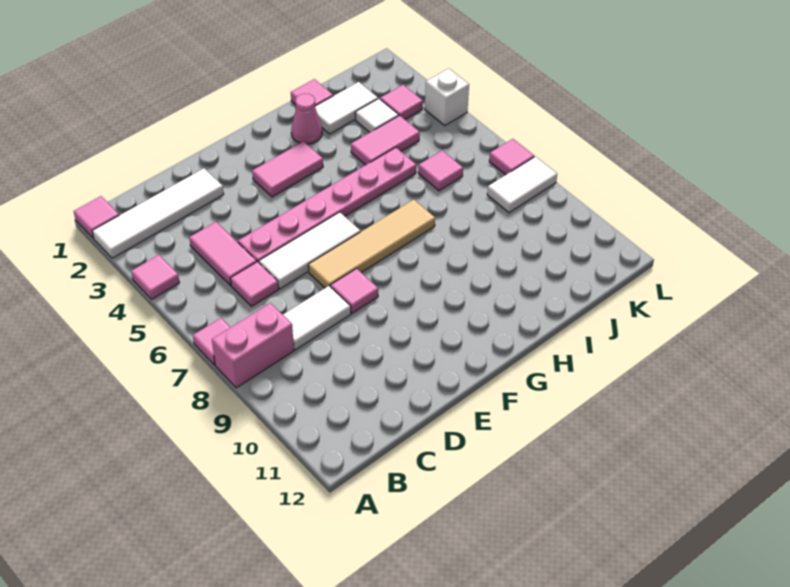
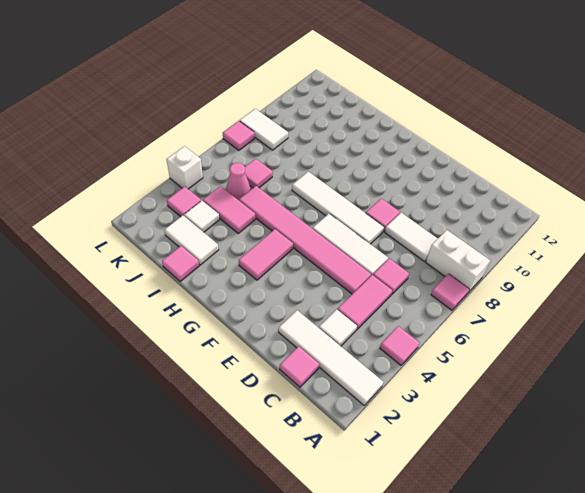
pink 1x1 tile [74,196,119,238] -> pink 1x1 tile moved to [280,346,319,387]
pink 1x2 brick [212,303,294,388] -> white 1x2 brick [426,230,490,293]
none -> white 1x1 tile [319,310,357,346]
pink 1x6 plate [238,147,416,262] -> pink 1x6 tile [239,186,371,294]
tan 1x4 tile [308,200,435,288] -> white 1x4 tile [292,172,384,244]
pink 1x2 tile [252,141,323,197] -> pink 1x2 tile turned to [239,229,293,280]
pink 1x1 cone [291,94,322,144] -> pink 1x1 cone moved to [227,163,250,200]

